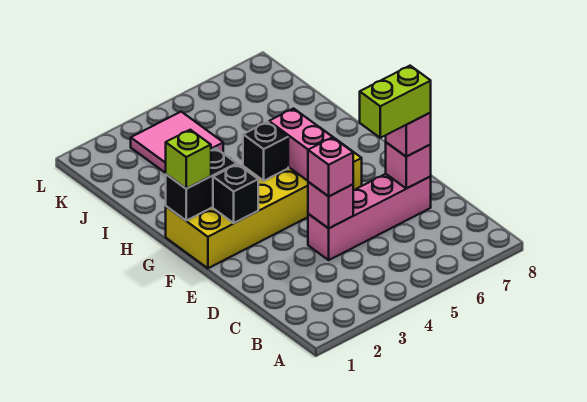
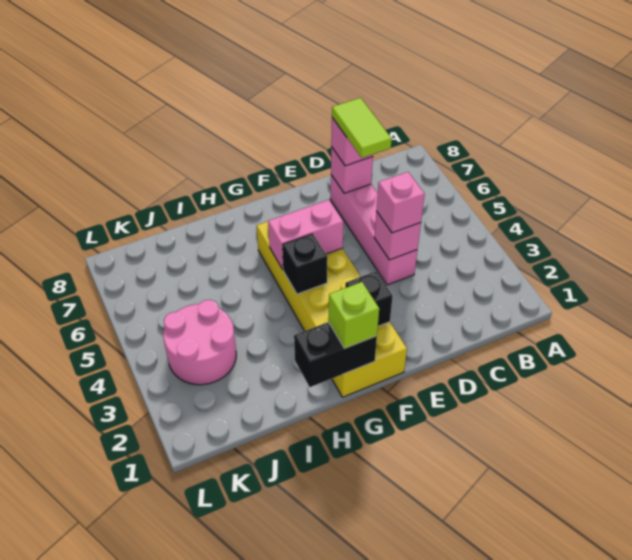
lime 1x2 brick [360,66,431,138] -> lime 1x2 tile [332,98,392,158]
black 1x2 brick [166,148,237,220] -> black 1x2 brick turned to [294,322,377,387]
pink 2x2 tile [131,112,223,173] -> pink 2x2 round brick [163,300,236,385]

